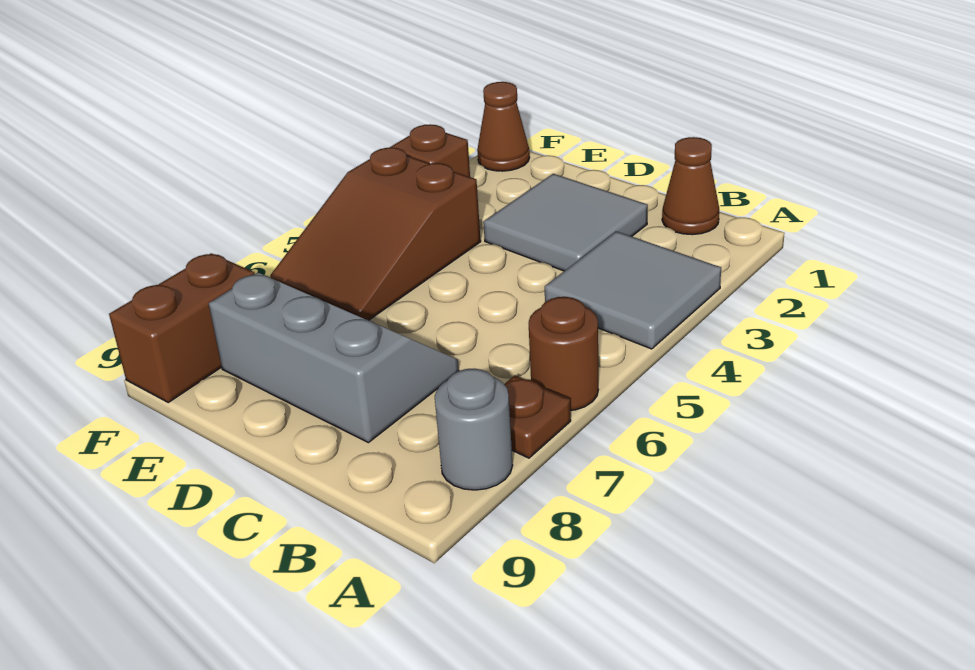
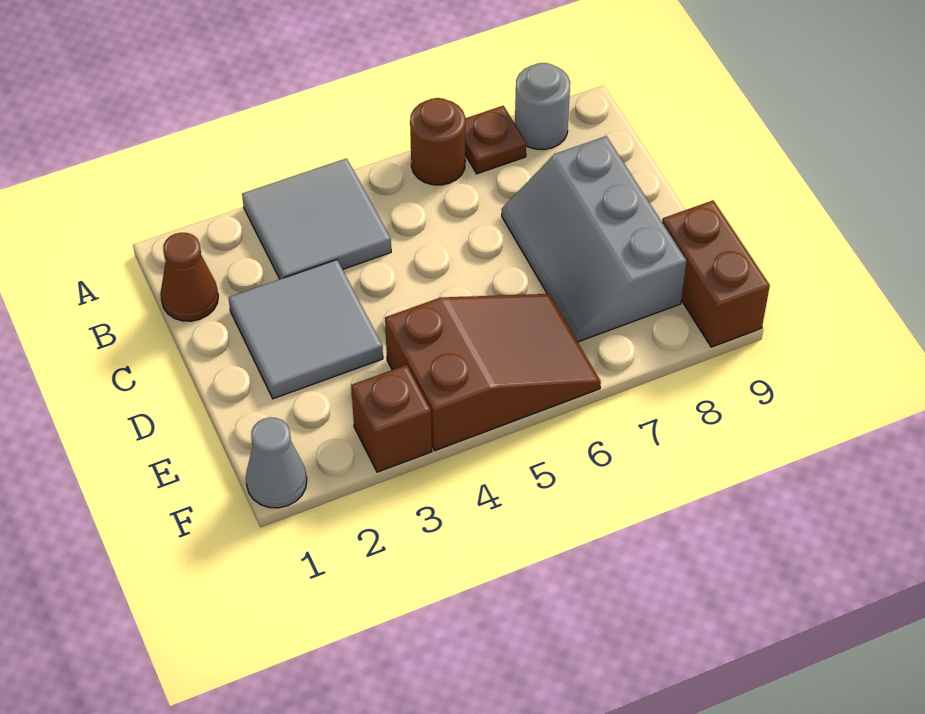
brown 1x1 cone [477,82,530,171] -> grey 1x1 cone [246,417,307,508]
brown 1x2 brick [109,253,255,402] -> brown 1x2 brick turned to [662,200,770,347]

